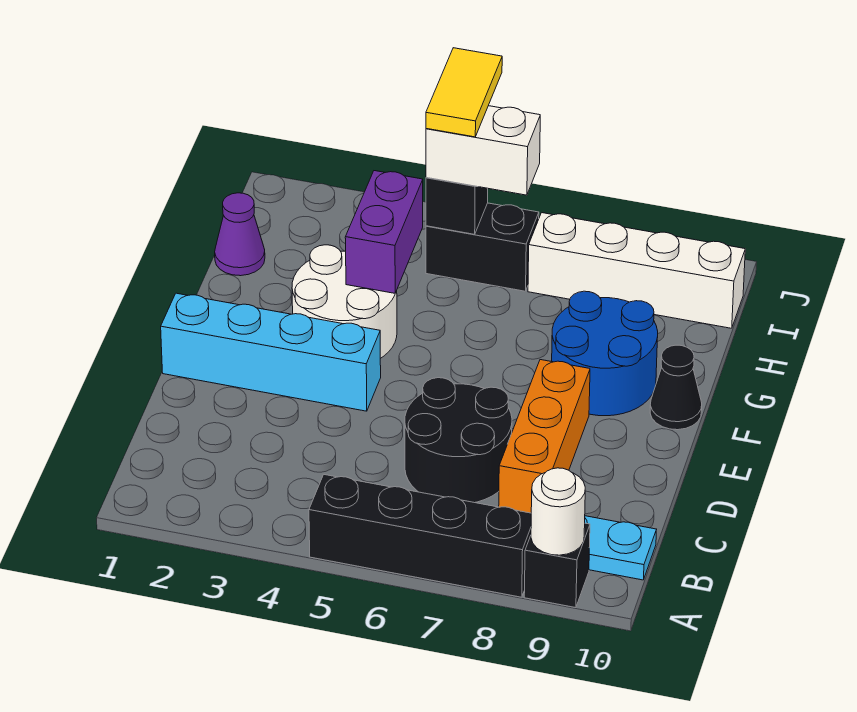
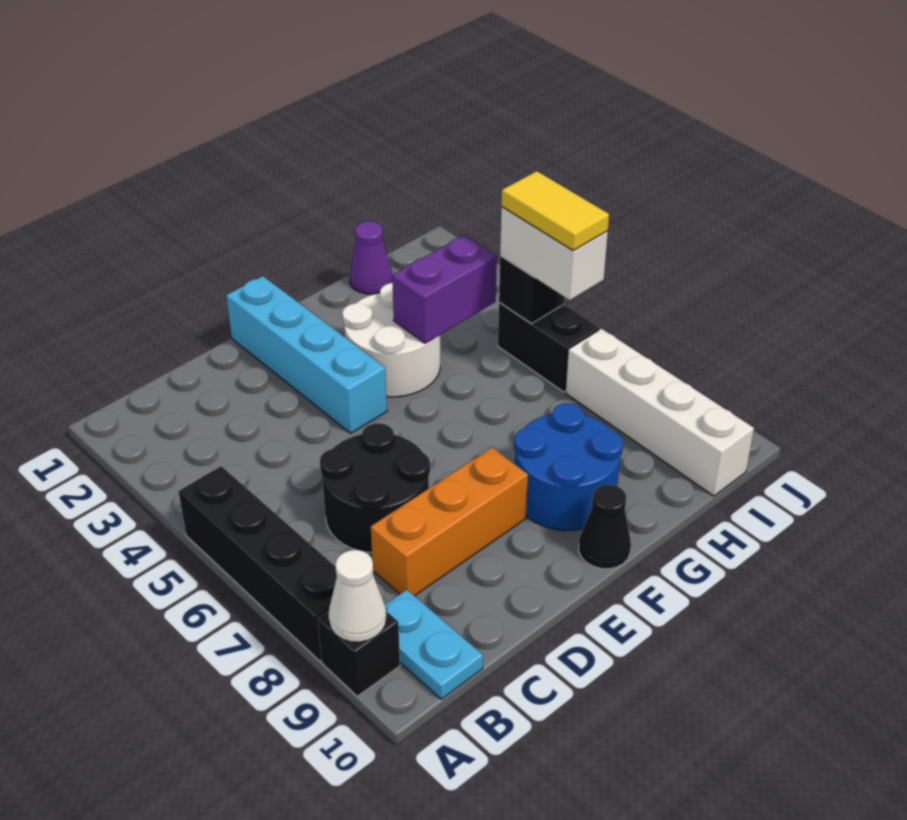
white 1x1 round brick [531,468,585,555] -> white 1x1 cone [329,550,386,642]
yellow 1x2 tile [426,48,502,137] -> yellow 1x2 tile turned to [501,171,609,251]

